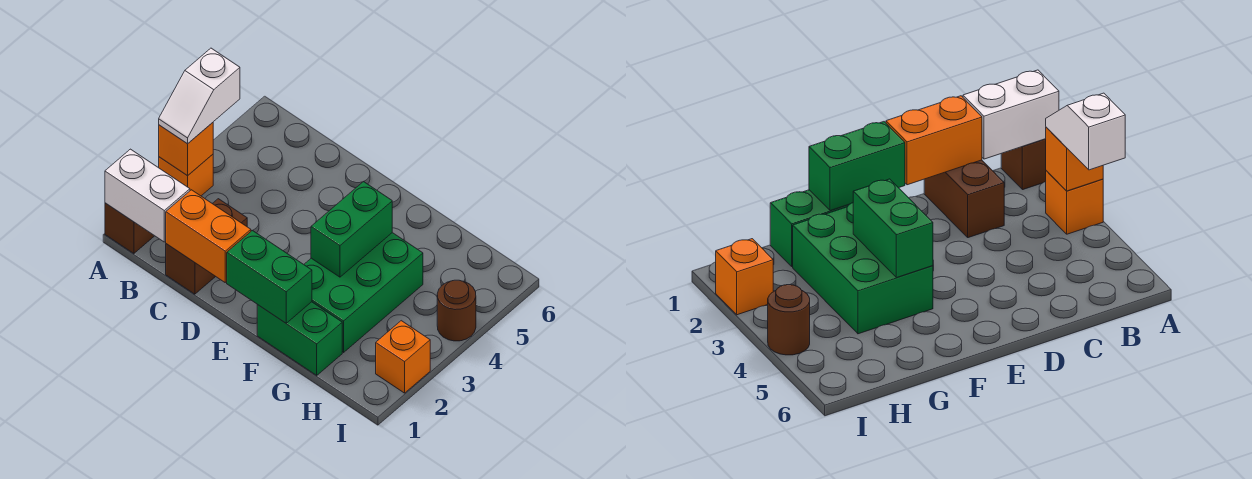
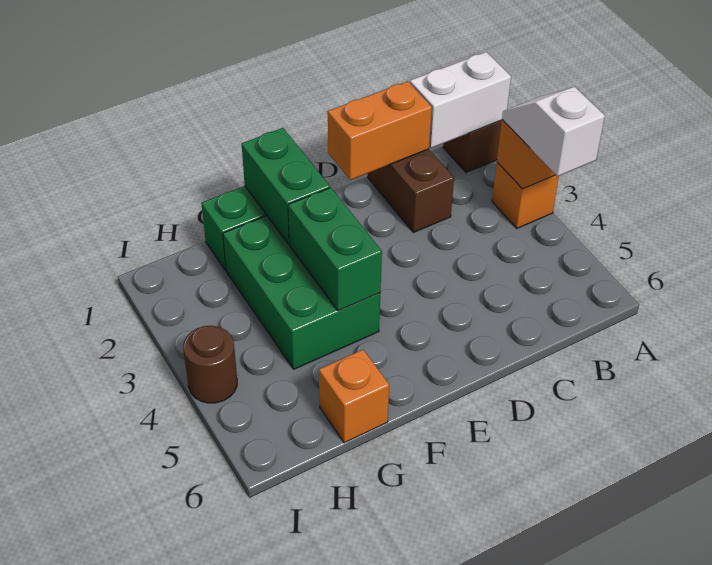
green 1x2 brick [227,230,312,323] -> green 1x2 brick turned to [242,128,330,244]
orange 1x1 brick [376,321,430,393] -> orange 1x1 brick moved to [319,350,389,443]

